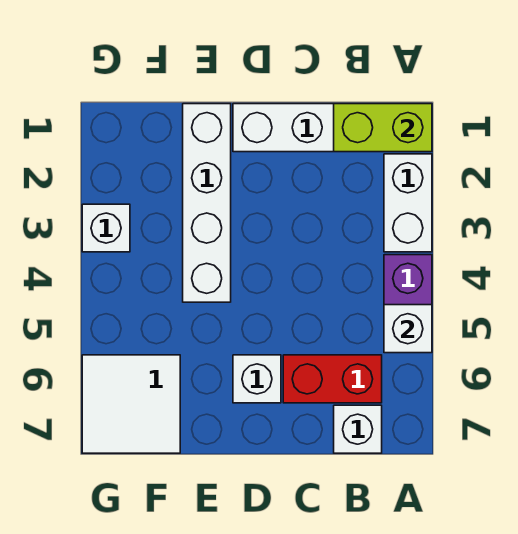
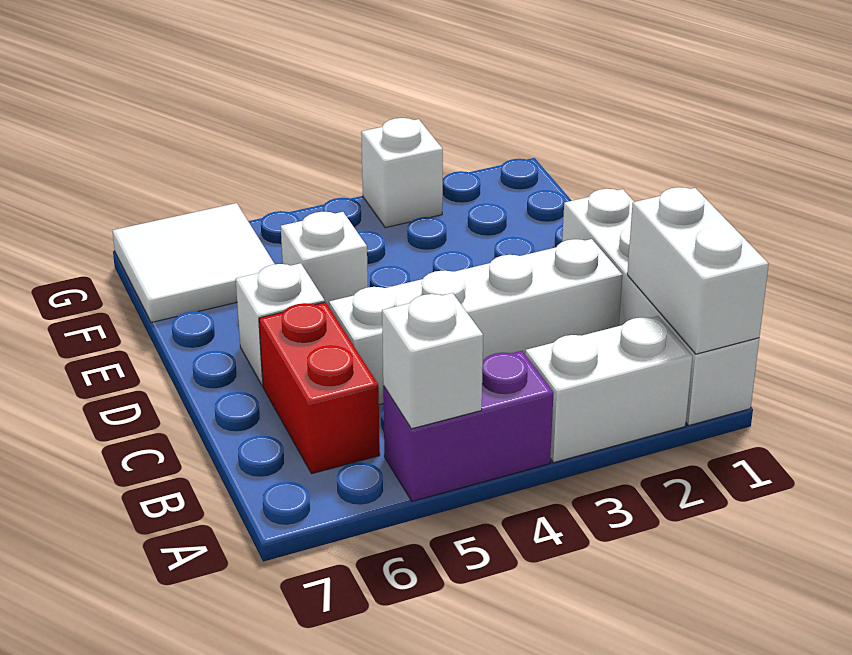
lime 1x2 brick [334,104,432,152] -> white 1x2 brick [627,187,769,354]
white 1x1 brick [334,405,382,453] -> white 1x1 brick moved to [281,212,368,306]
white 1x4 brick [183,104,231,302] -> white 1x4 brick moved to [329,239,622,405]

